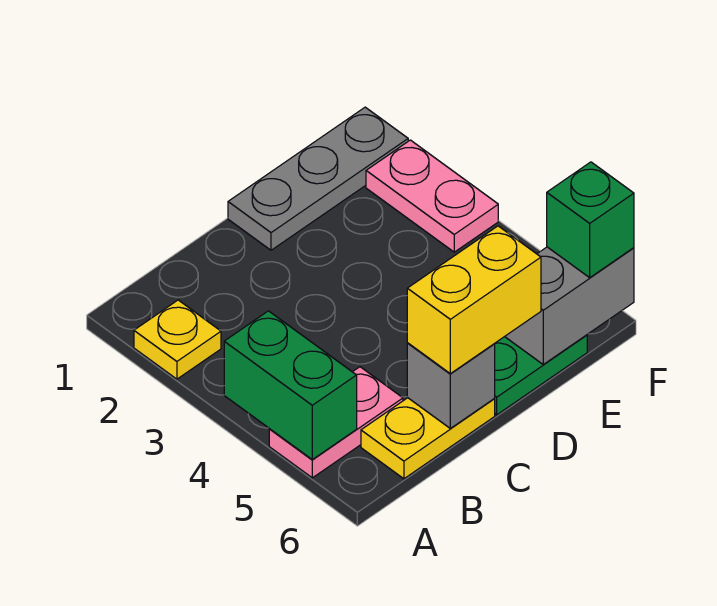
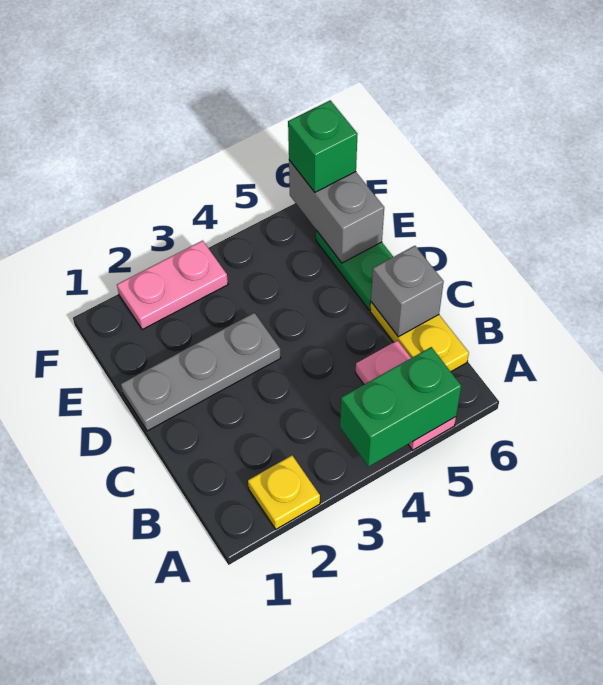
yellow 1x2 brick [407,226,541,374] -> none
grey 1x3 plate [228,107,408,250] -> grey 1x3 plate turned to [121,313,281,431]

